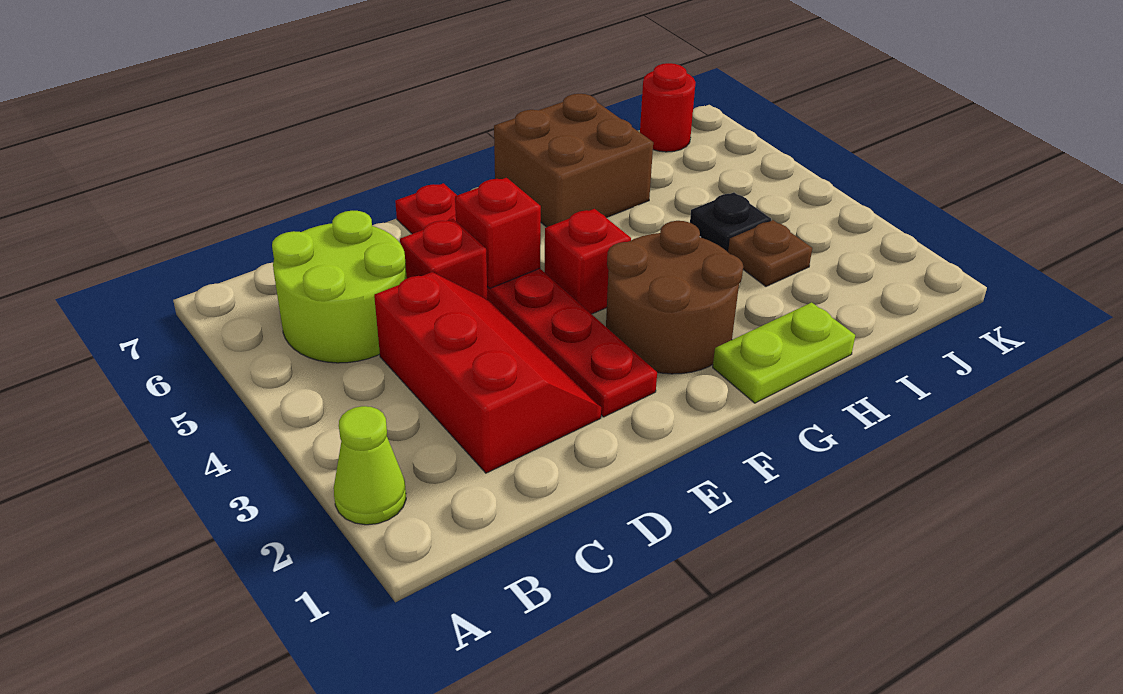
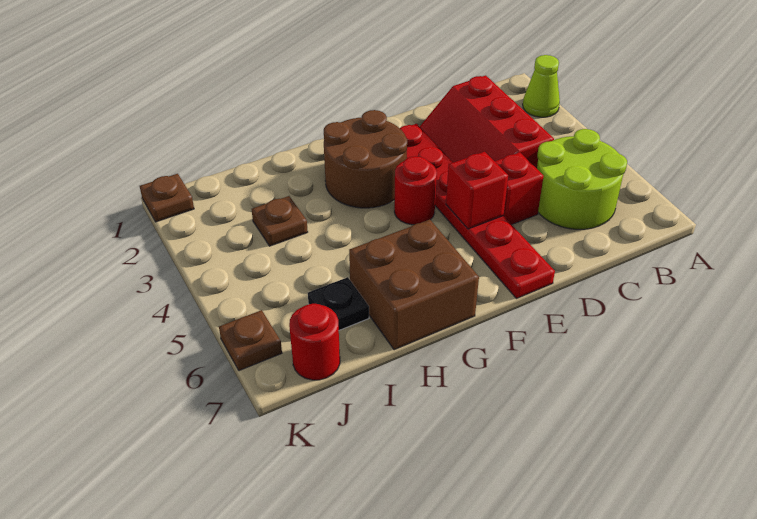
red 1x1 brick [544,209,631,314] -> red 1x1 round brick [394,156,437,225]
lime 1x2 plate [713,302,855,403] -> none
black 1x1 plate [690,192,771,252] -> black 1x1 plate moved to [308,277,369,330]
none -> brown 1x1 plate [140,174,194,222]
none -> brown 1x1 plate [219,310,282,371]

